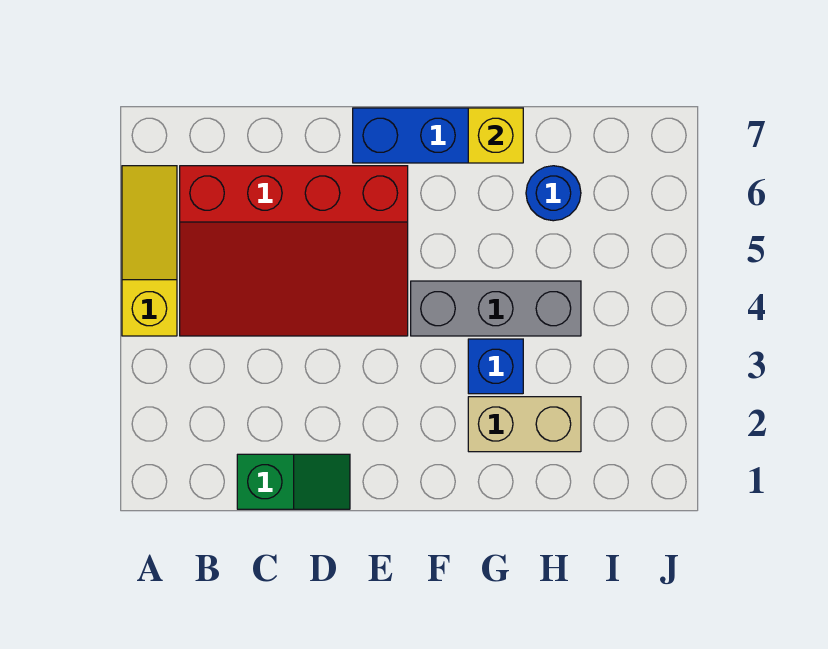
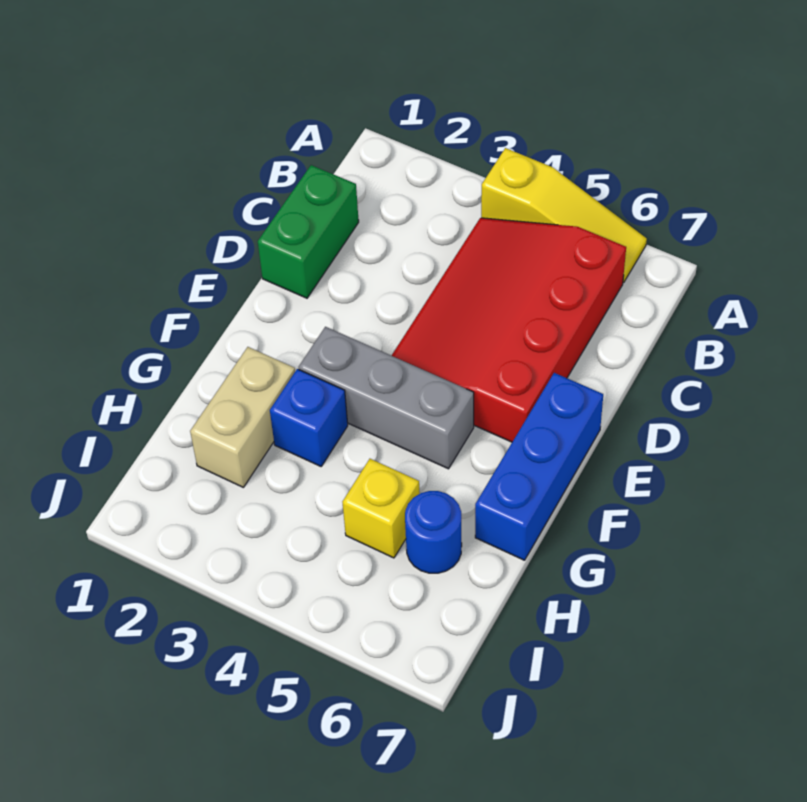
green 1x2 slope [237,454,350,509] -> green 1x2 brick [258,165,359,298]
grey 1x3 brick [411,281,581,336] -> grey 1x3 brick turned to [299,327,474,469]
yellow 1x1 brick [468,108,523,163] -> yellow 1x1 brick moved to [343,459,420,558]

